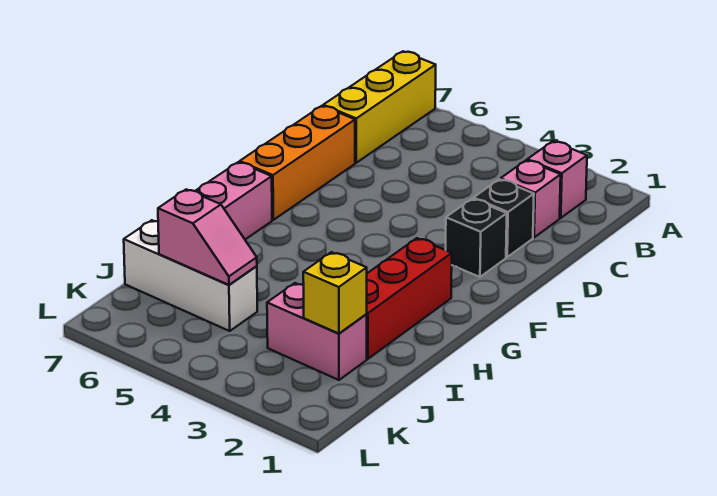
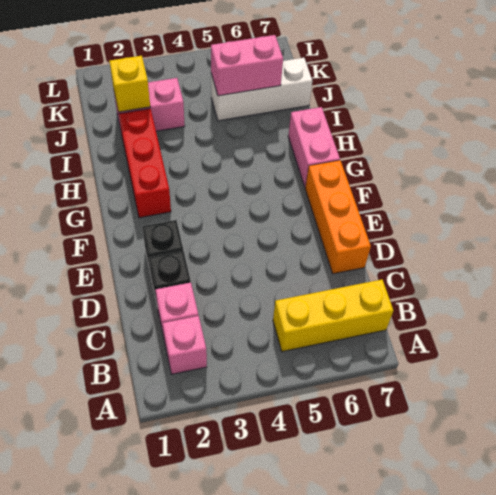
yellow 1x3 brick [323,51,436,163] -> yellow 1x3 brick turned to [273,280,393,352]
pink 1x2 slope [158,189,257,285] -> pink 1x2 brick [211,35,283,96]

